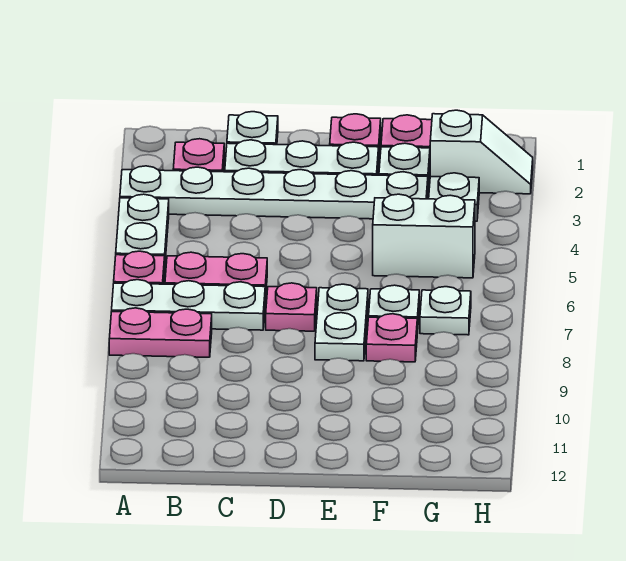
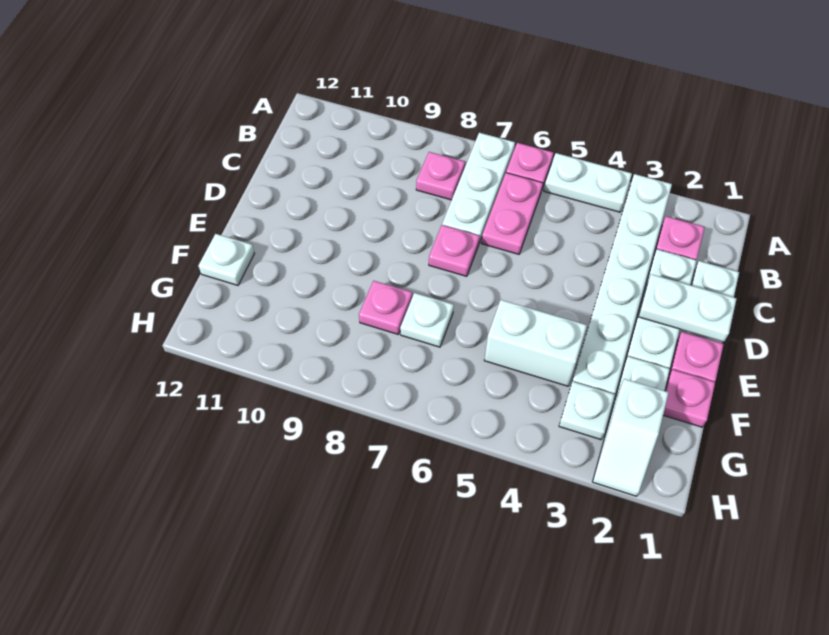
pink 1x2 plate [109,308,212,357] -> pink 1x1 plate [416,152,465,200]
white 1x2 plate [315,284,368,361] -> white 1x2 plate moved to [638,274,736,342]
white 1x2 brick [373,194,475,278] -> white 1x2 brick turned to [484,300,587,386]
white 1x1 plate [420,287,471,335] -> white 1x1 plate moved to [199,234,254,285]

